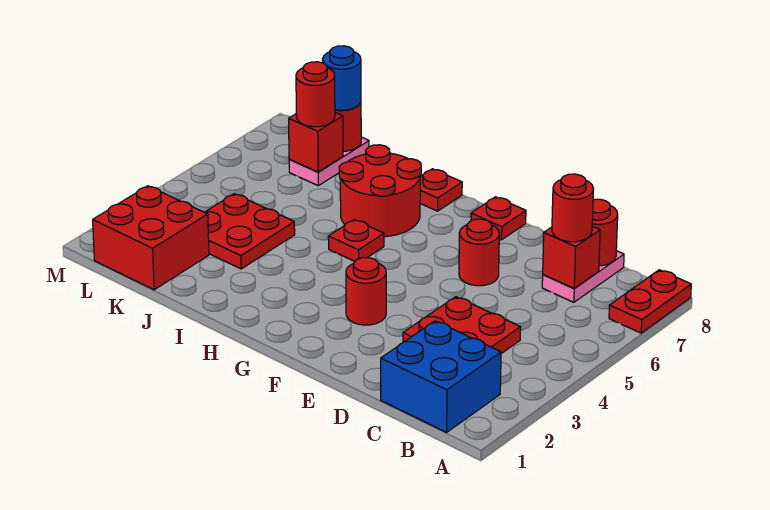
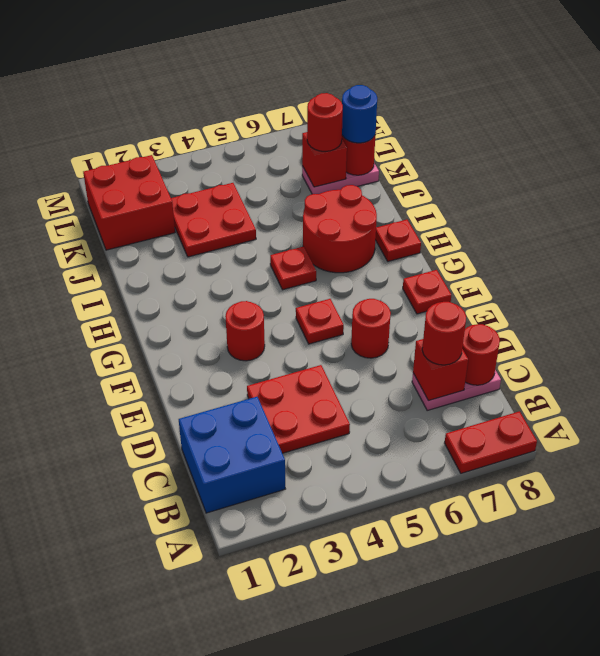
none -> red 1x1 plate [296,299,344,344]

